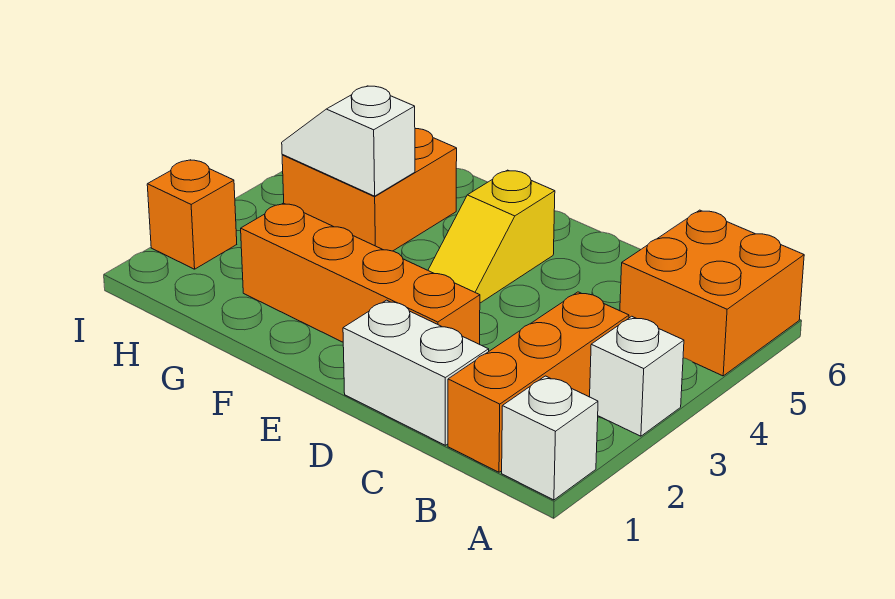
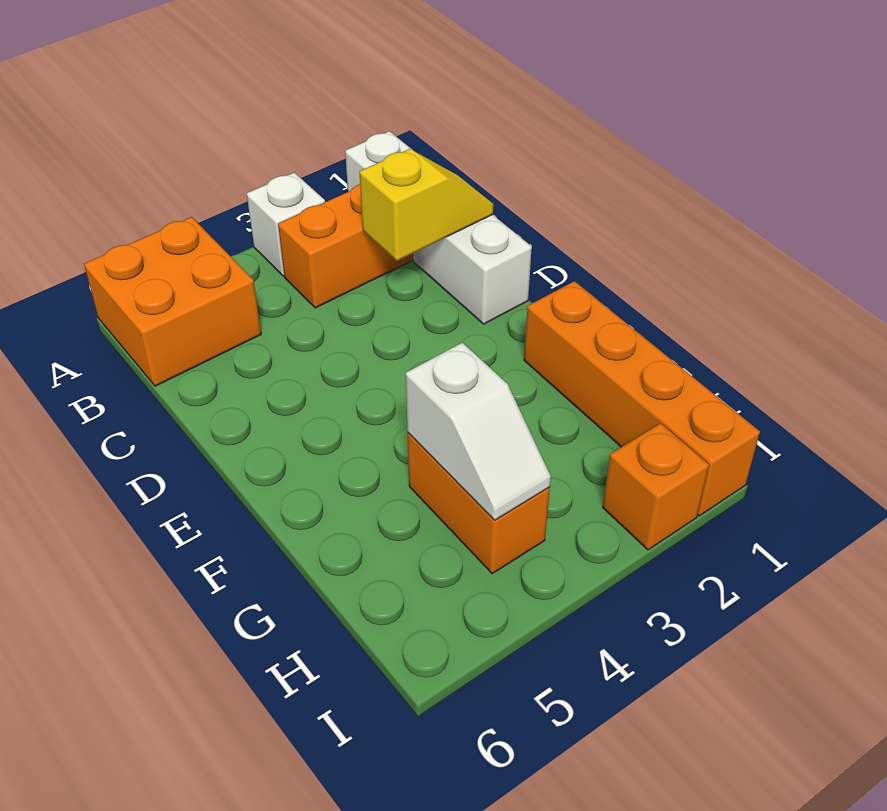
orange 1x4 brick [241,203,480,344] -> orange 1x4 brick moved to [524,281,760,516]
yellow 1x2 slope [428,170,555,303] -> yellow 1x2 slope moved to [359,149,493,261]
orange 2x2 brick [282,129,457,251] -> orange 1x2 brick [408,433,550,574]

